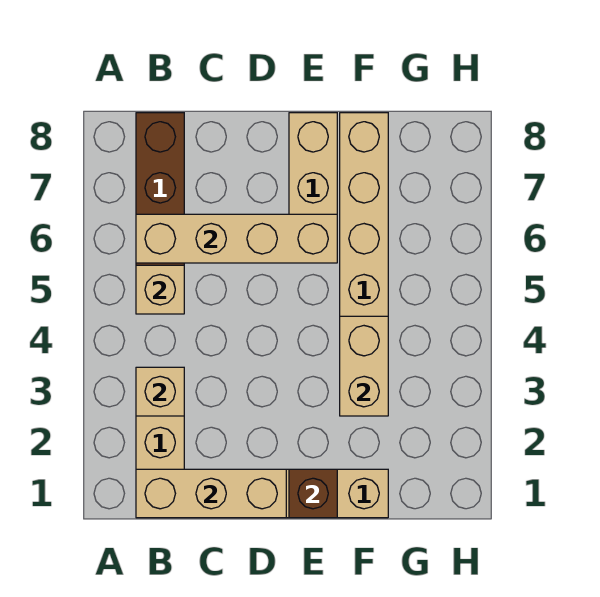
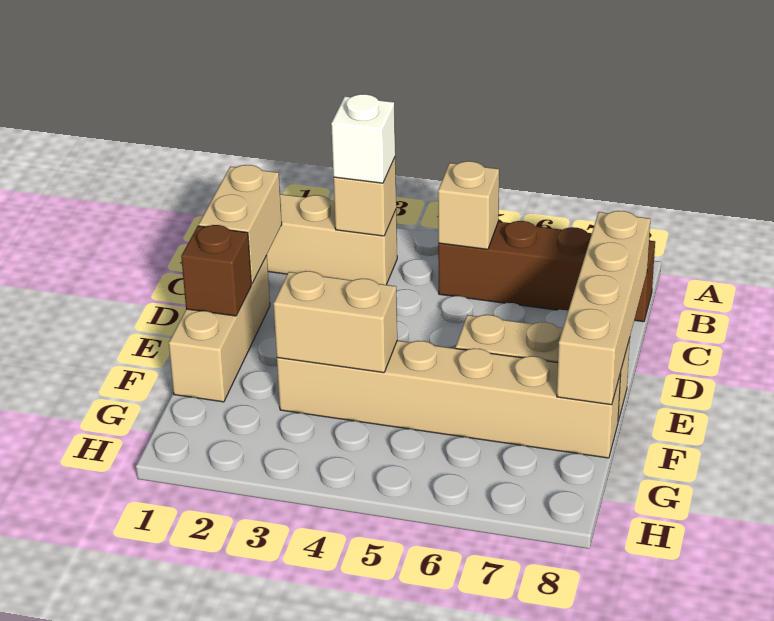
tan 1x3 brick [136,469,286,518] -> tan 1x2 brick [199,165,282,284]
none -> white 1x1 brick [331,94,395,183]
tan 1x4 brick [136,214,337,263] -> tan 1x4 brick moved to [557,211,650,405]

